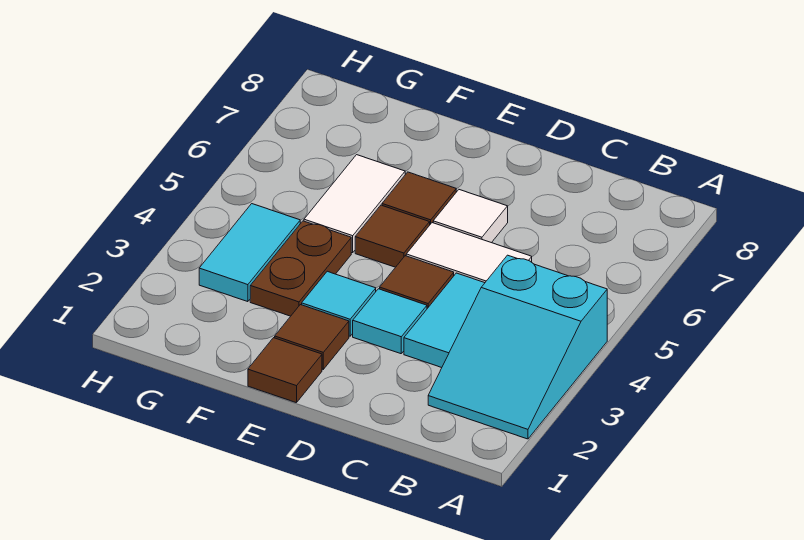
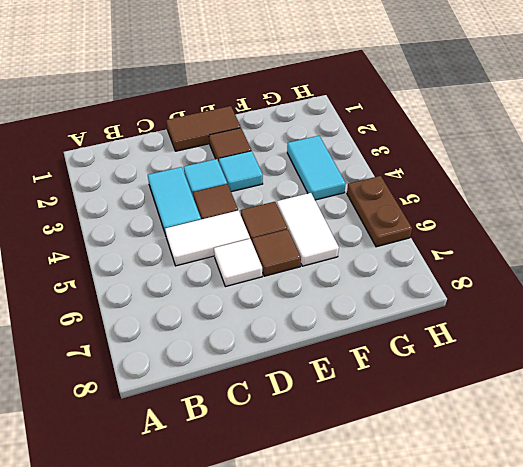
cyan 2x3 slope [428,255,607,439] -> none
brown 1x1 tile [248,338,322,403] -> brown 1x2 tile [166,106,241,151]
brown 1x2 plate [250,221,351,316] -> brown 1x2 plate moved to [347,176,412,247]

